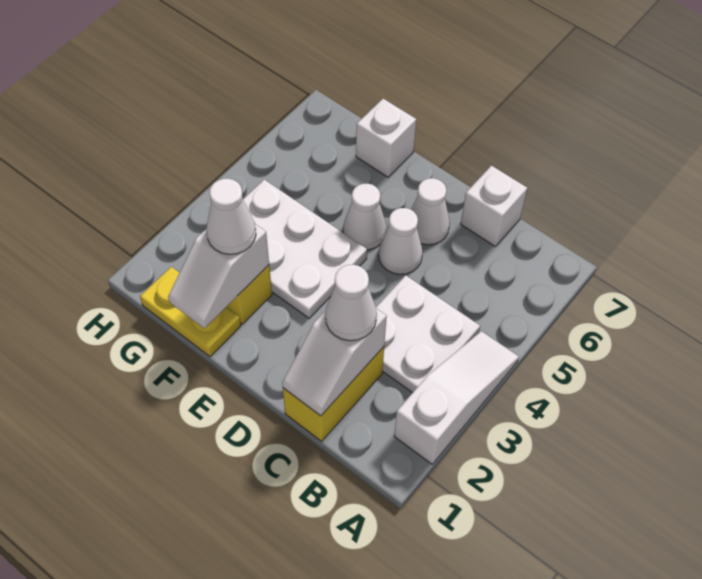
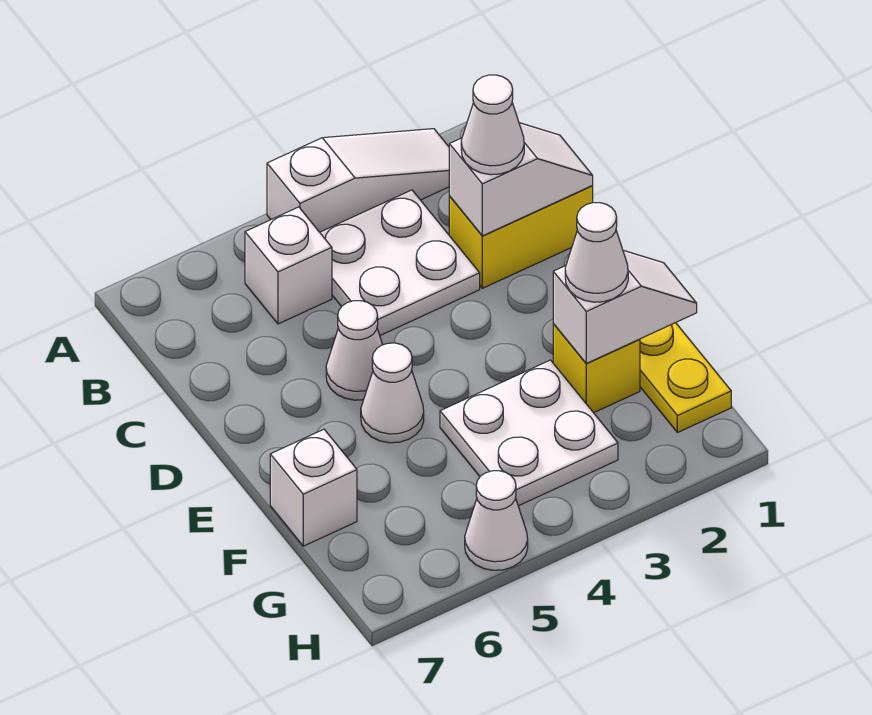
white 1x3 slope [394,331,519,464] -> white 1x3 slope turned to [267,129,449,232]
white 1x1 brick [461,166,527,247] -> white 1x1 brick moved to [245,207,332,324]
white 1x1 cone [411,178,450,245] -> white 1x1 cone moved to [465,471,528,570]
white 2x3 plate [243,180,367,318] -> white 2x2 plate [440,360,618,506]

